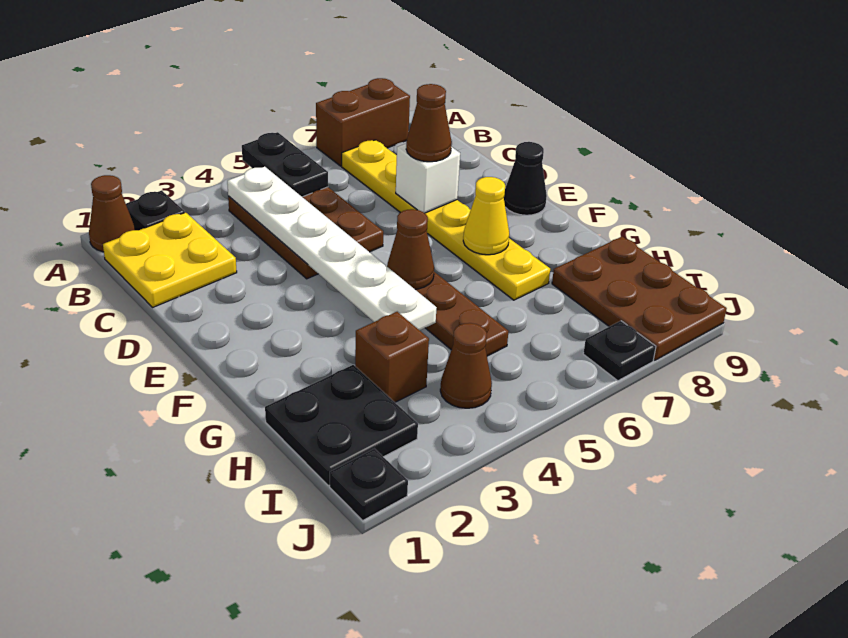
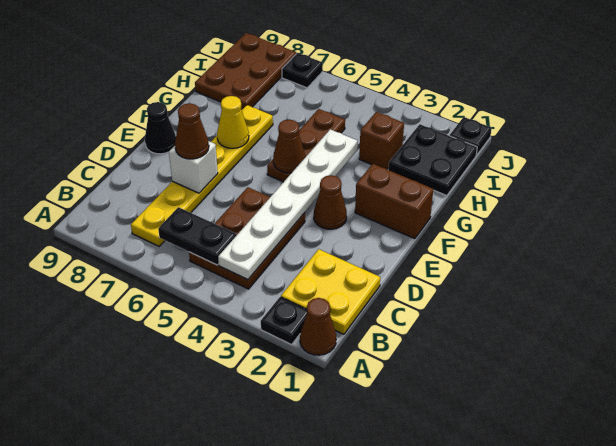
black 1x2 plate [242,132,328,197] -> black 1x2 plate turned to [158,207,236,265]
brown 1x2 brick [316,78,410,166] -> brown 1x2 brick moved to [355,164,433,239]
brown 1x1 cone [440,323,492,408] -> brown 1x1 cone moved to [314,175,347,229]

